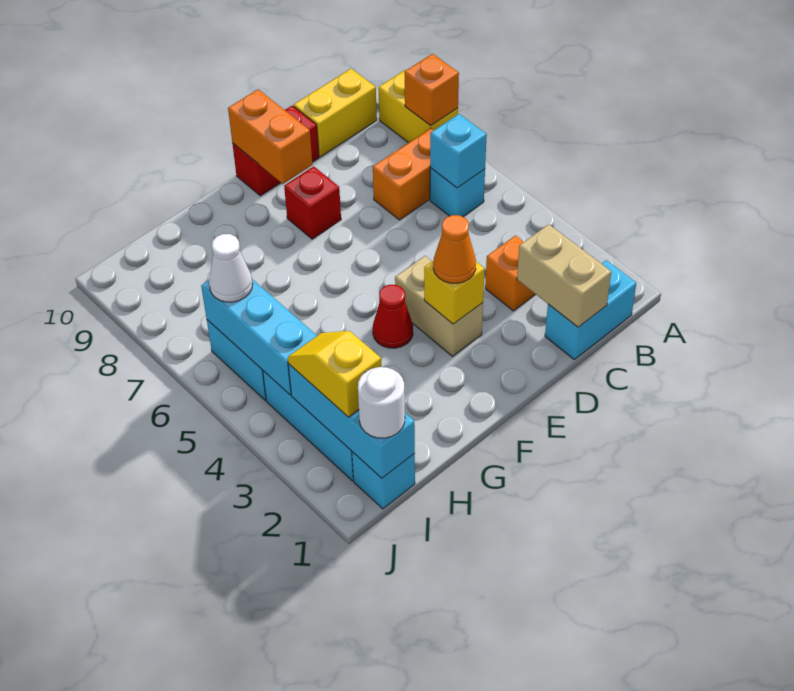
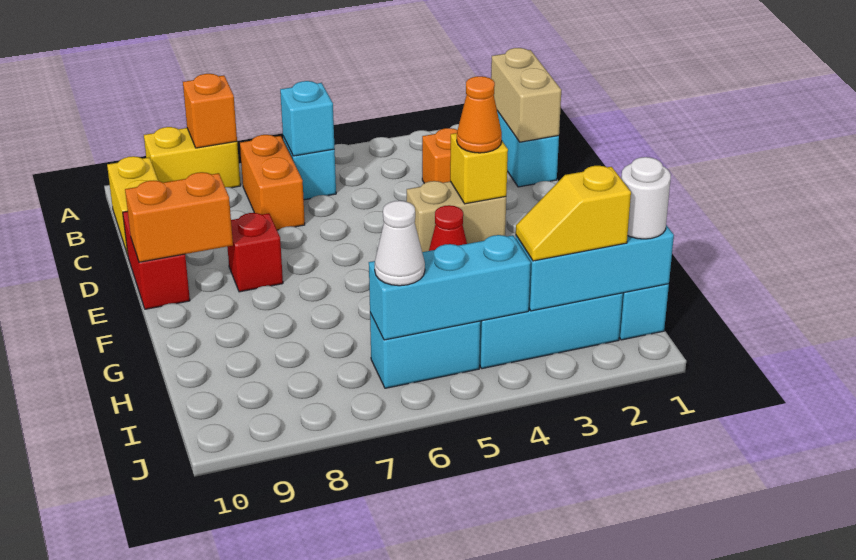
tan 1x2 brick [517,224,611,327] -> tan 1x2 brick turned to [491,48,561,142]

